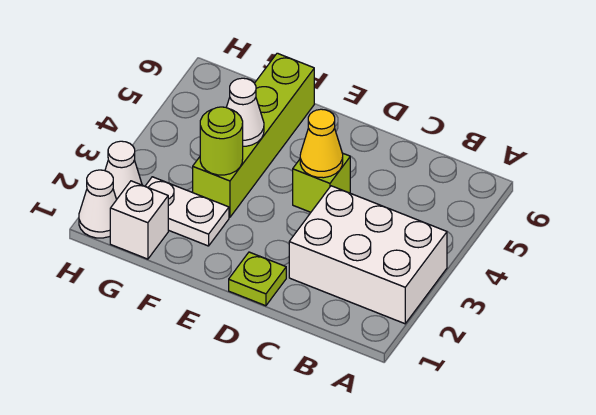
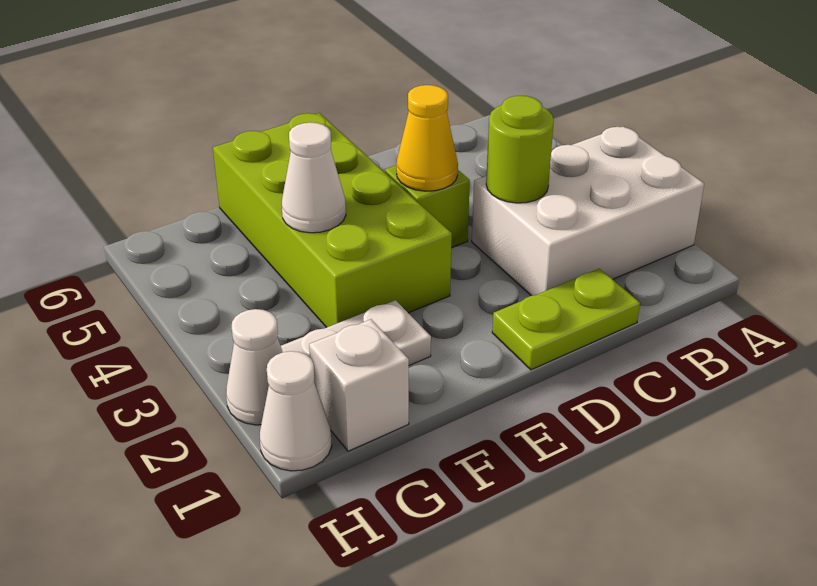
lime 1x1 plate [229,252,286,306] -> lime 1x2 plate [492,269,640,370]
lime 1x4 brick [193,53,314,217] -> lime 2x4 brick [213,113,452,328]
lime 1x1 round brick [200,107,243,175] -> lime 1x1 round brick moved to [486,96,554,203]

